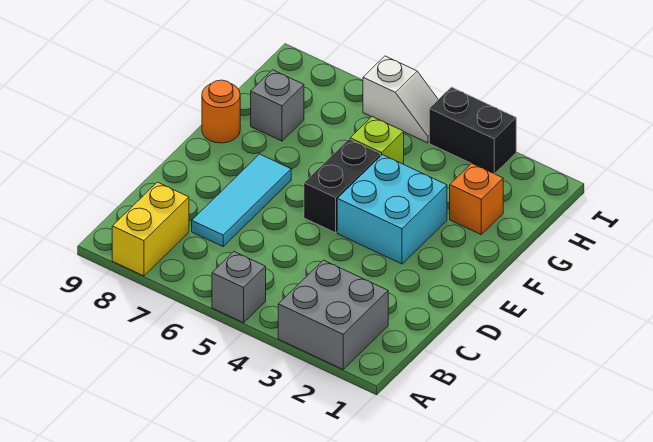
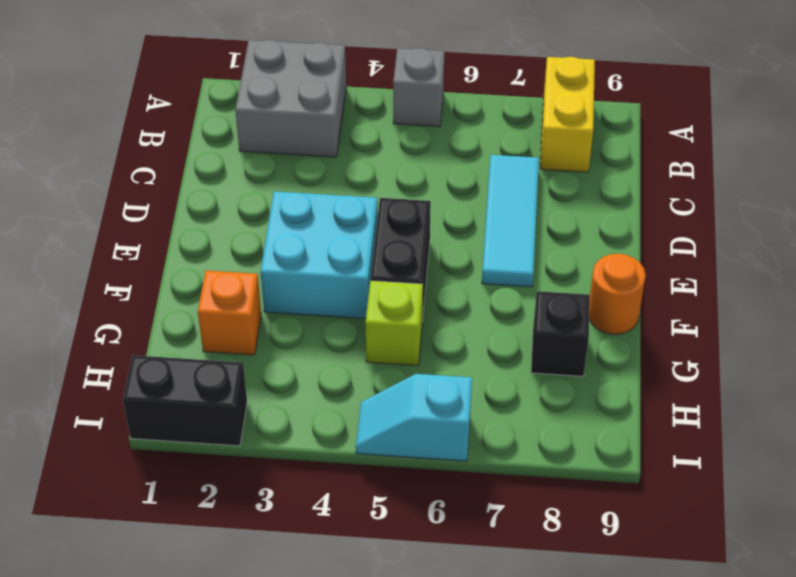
grey 1x1 brick [251,70,304,141] -> black 1x1 brick [531,291,590,376]
black 1x2 brick [429,87,516,174] -> black 1x2 brick moved to [123,355,247,446]
white 1x2 slope [363,56,438,143] -> cyan 1x2 slope [356,374,472,461]

